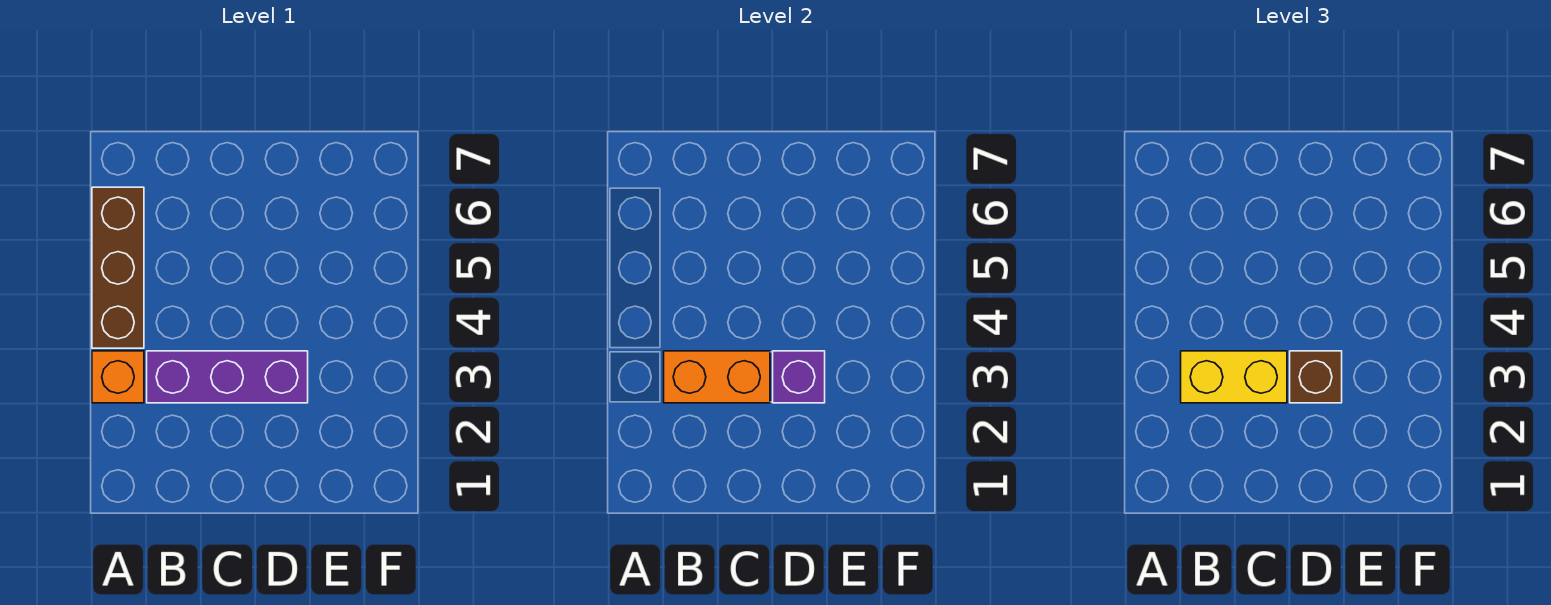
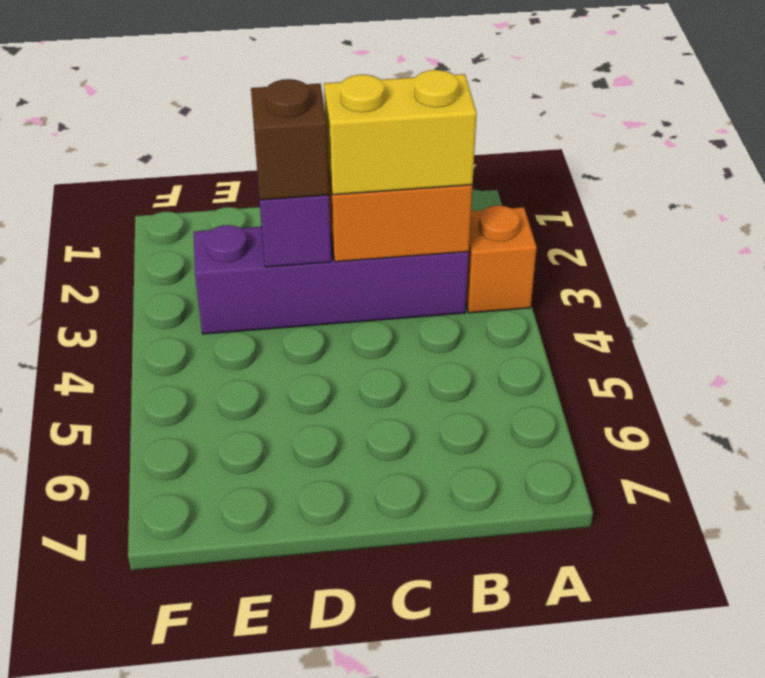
brown 1x3 brick [92,187,144,348] -> none
purple 1x3 brick [147,351,308,403] -> purple 1x4 brick [194,225,469,334]

